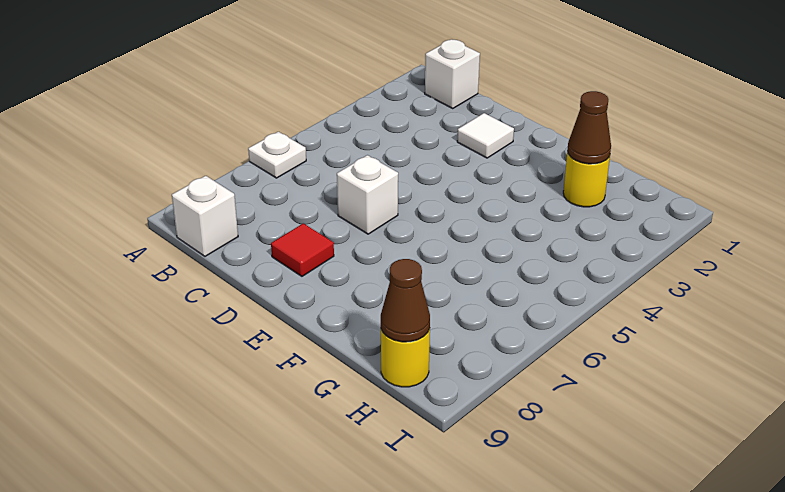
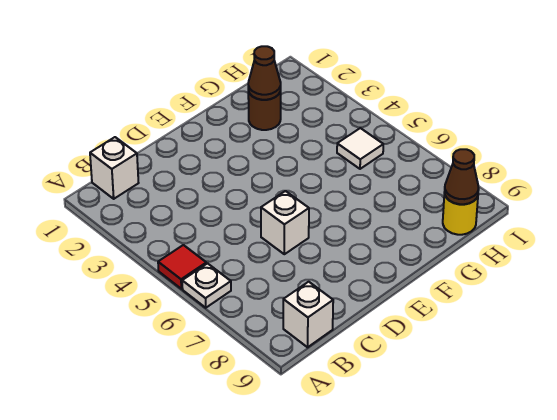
white 1x1 tile [457,113,514,158] -> white 1x1 tile moved to [337,128,383,169]
red 1x1 tile [271,223,334,276] -> red 1x1 tile moved to [158,245,206,289]
yellow 1x1 round brick [563,151,610,207] -> brown 1x1 round brick [248,91,281,130]

